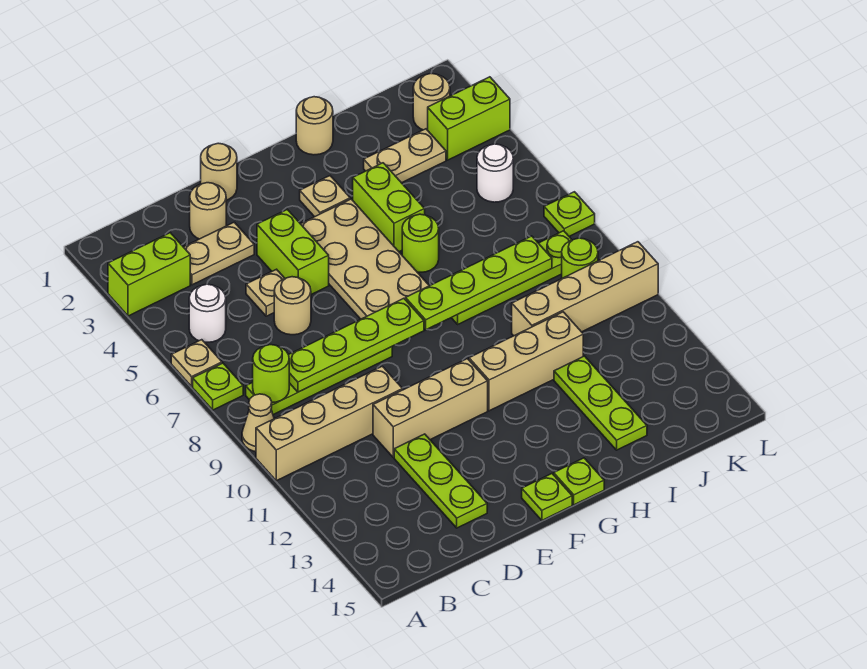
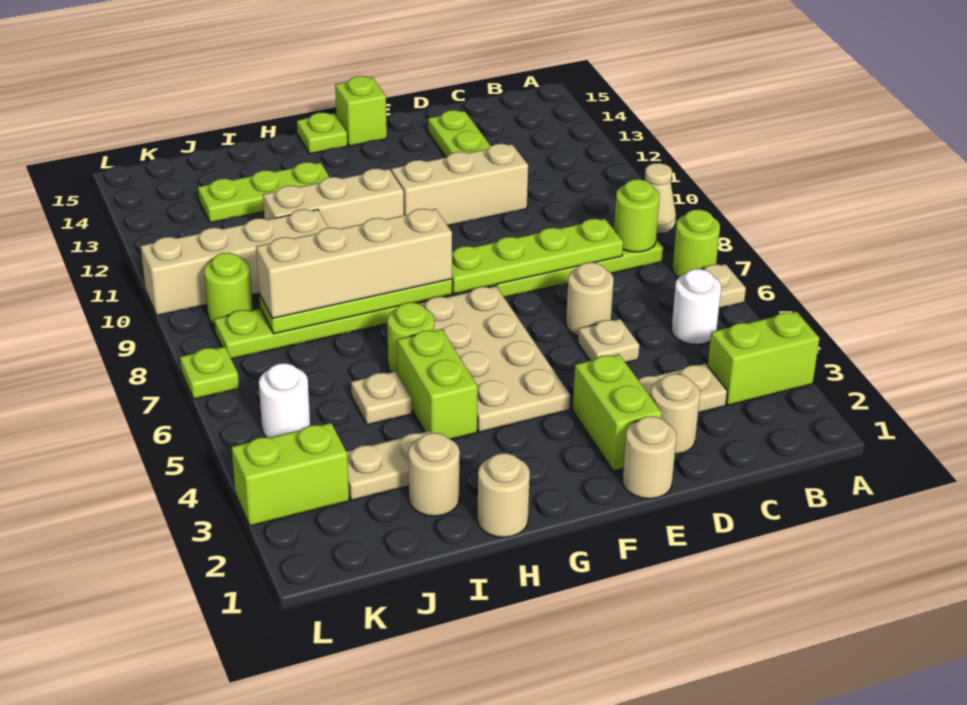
lime 1x1 plate [193,363,243,410] -> lime 1x1 round brick [672,210,720,278]
tan 1x4 brick [256,366,403,481] -> tan 1x4 brick moved to [256,209,452,318]
lime 1x2 brick [257,210,329,294] -> lime 1x2 brick moved to [573,354,662,471]
lime 1x1 plate [522,474,572,520] -> lime 1x1 brick [335,76,387,146]
tan 1x1 plate [300,176,350,217] -> tan 1x1 plate moved to [351,371,412,425]
lime 1x3 plate [554,356,647,450] -> lime 1x3 plate turned to [198,162,329,223]
tan 1x1 round brick [413,74,450,130] -> tan 1x1 round brick moved to [408,433,460,516]

